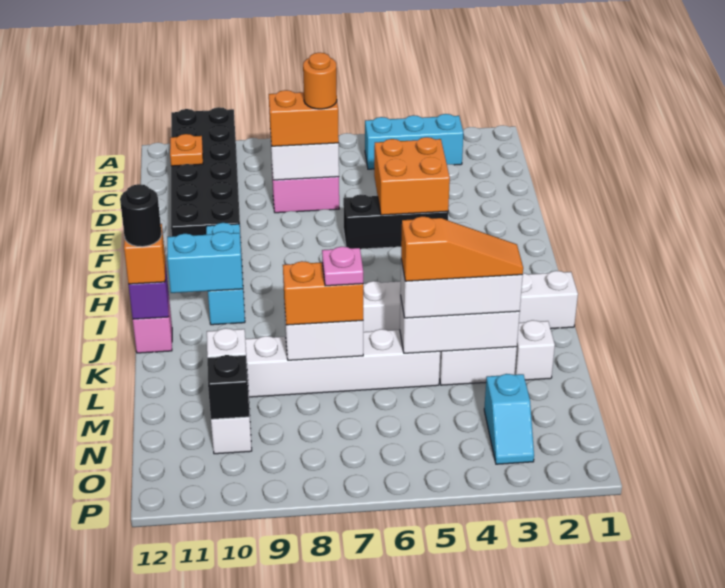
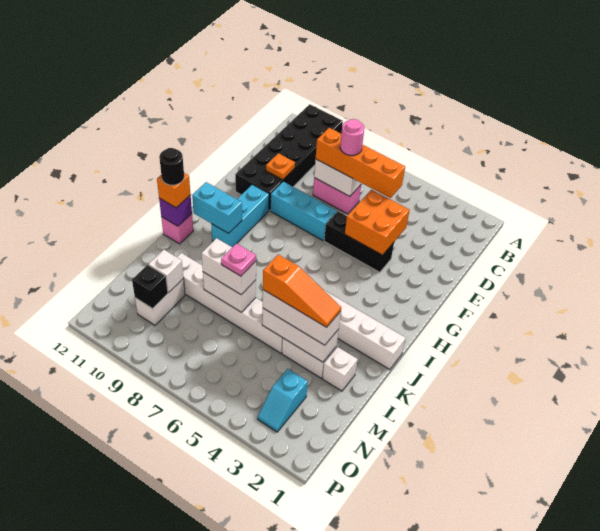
cyan 1x3 brick [365,114,463,169] -> cyan 1x3 brick moved to [270,182,337,240]
orange 1x1 plate [170,134,203,166] -> orange 1x1 plate moved to [266,153,295,180]
orange 1x2 brick [269,90,339,146] -> orange 1x4 brick [316,128,405,198]
orange 1x1 round brick [303,53,337,109] -> pink 1x1 round brick [340,119,364,155]
orange 1x2 brick [283,261,363,325] -> white 1x2 brick [201,238,256,295]

